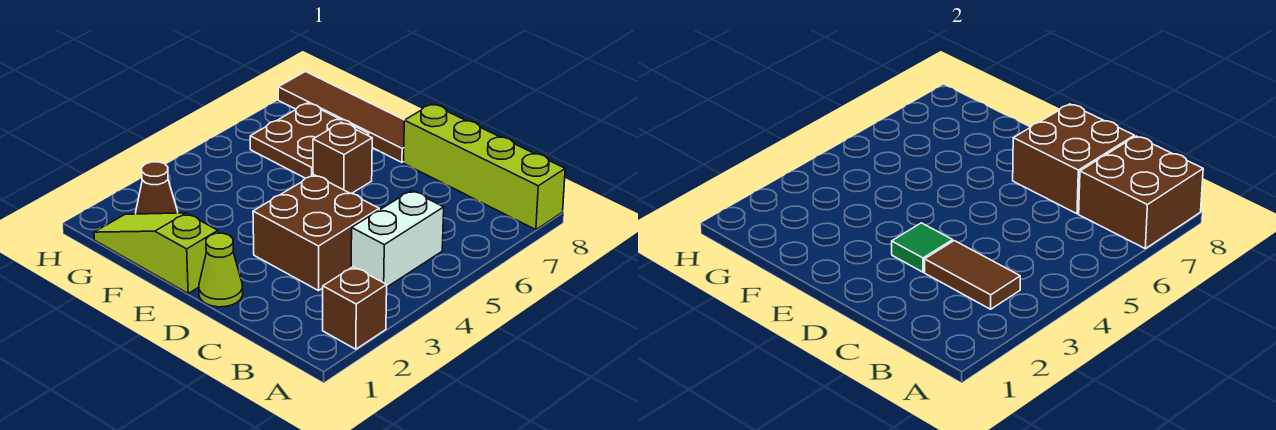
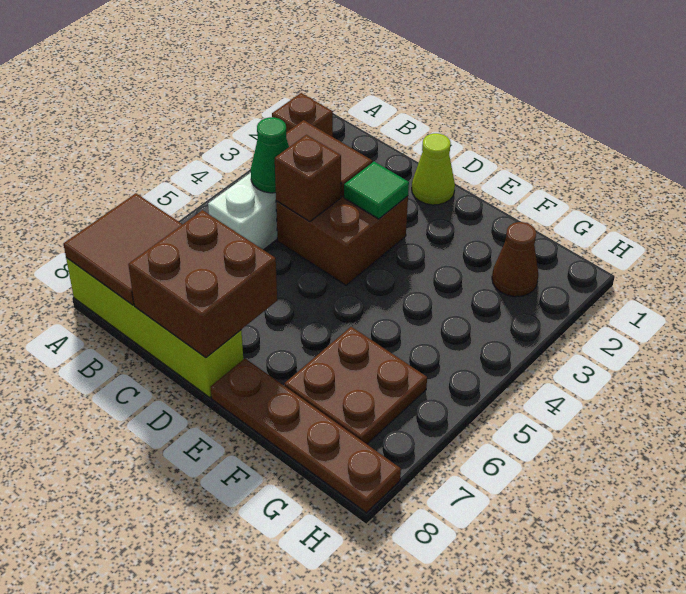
brown 2x2 brick [1079,136,1203,249] -> brown 2x2 tile [64,193,182,305]
none -> green 1x1 cone [251,117,289,193]
lime 1x3 slope [94,213,218,293] -> none
brown 1x1 brick [313,122,372,193] -> brown 1x1 brick moved to [275,135,341,222]
brown 1x4 tile [278,72,404,162] -> brown 1x4 plate [211,359,401,513]

